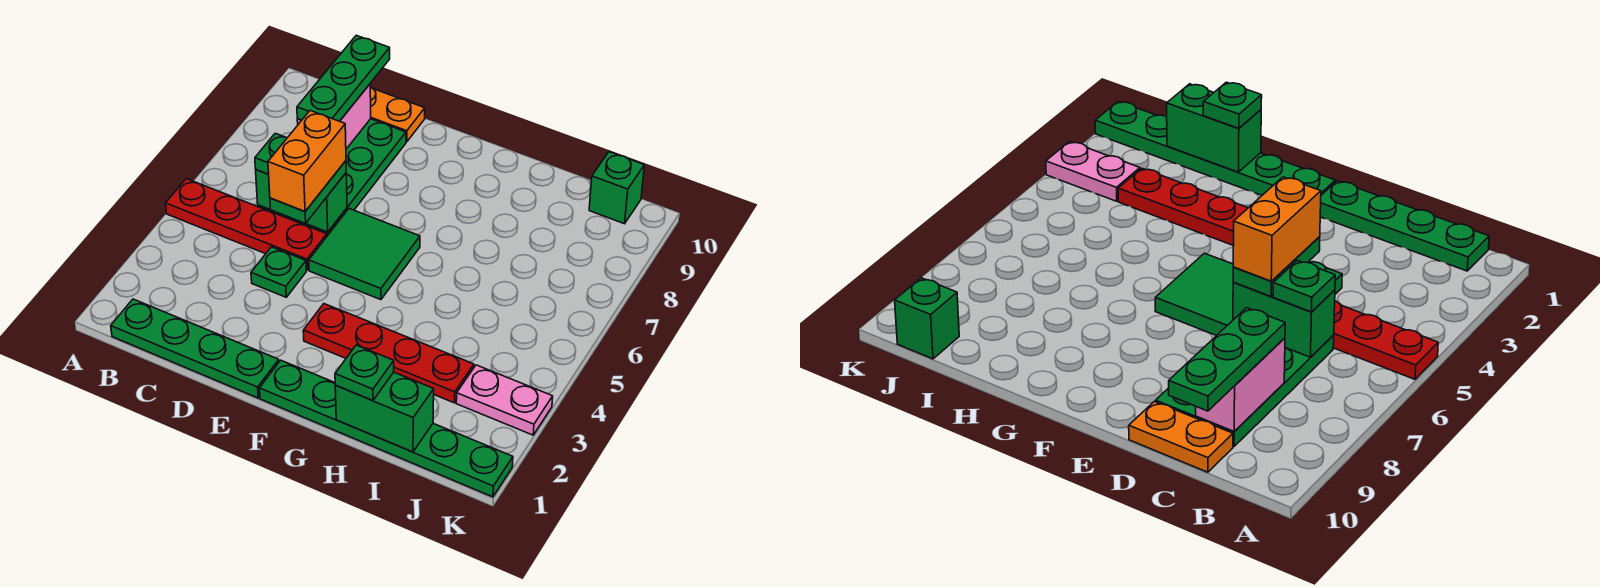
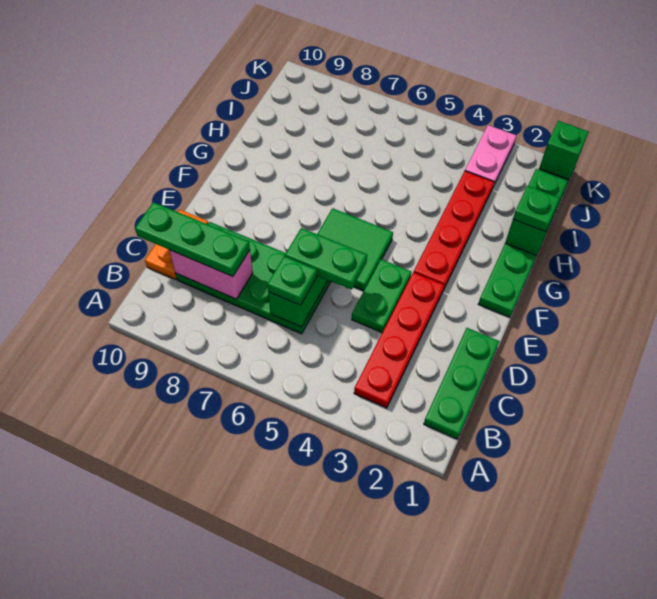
red 1x4 plate [166,179,327,270] -> red 1x4 plate moved to [354,272,444,408]
green 1x4 plate [111,299,279,398] -> green 1x3 plate [424,328,499,439]
green 1x1 plate [251,247,306,297] -> green 1x2 plate [352,259,411,333]
orange 1x2 brick [268,111,346,212] -> none
green 1x1 brick [589,152,644,224] -> green 1x1 brick moved to [539,121,589,180]

